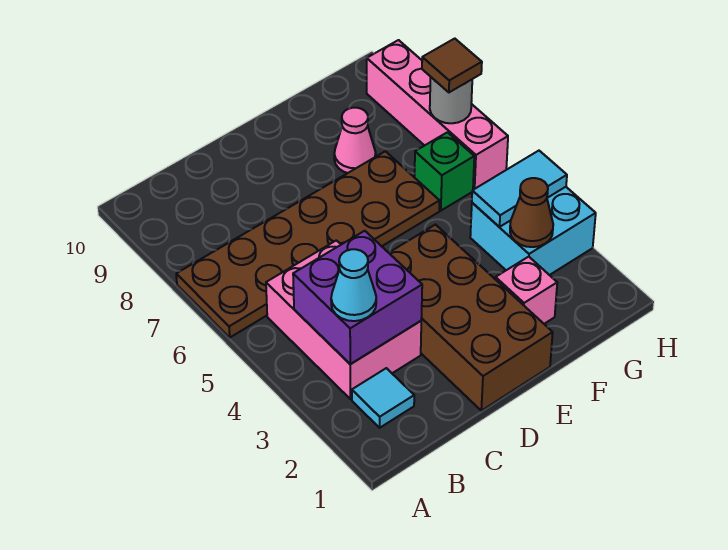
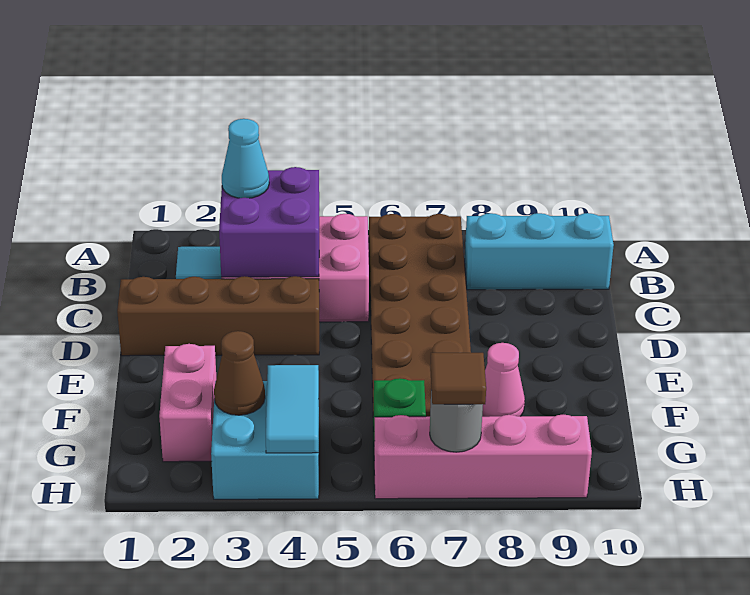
none -> cyan 1x3 brick [465,213,614,290]
brown 2x4 brick [389,225,553,411] -> brown 1x4 brick [117,276,319,356]
pink 1x1 brick [495,257,557,324] -> pink 1x2 brick [159,344,216,462]

